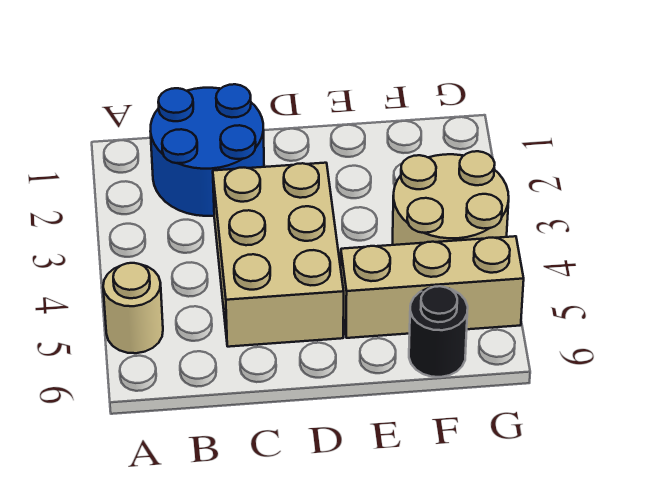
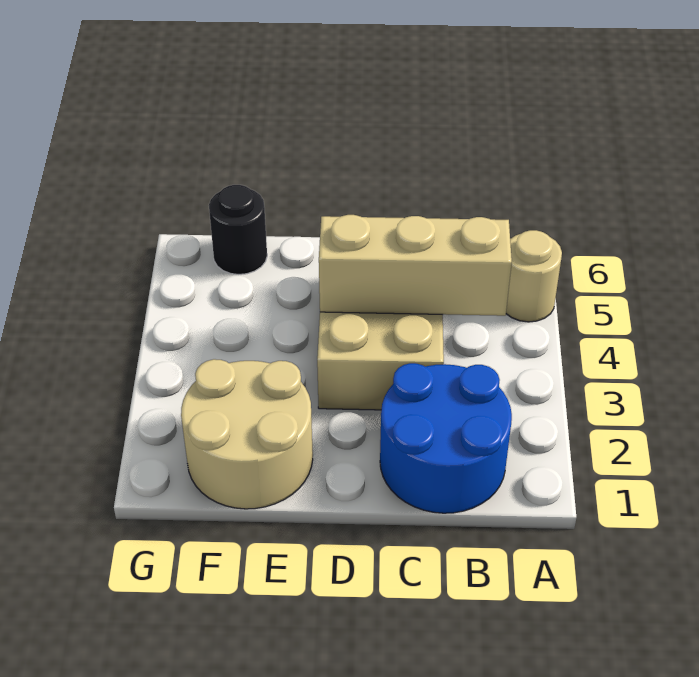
tan 1x3 brick [341,236,524,338] -> tan 1x3 brick moved to [319,215,512,316]
tan 2x2 round brick [393,151,509,245] -> tan 2x2 round brick moved to [181,359,313,509]

